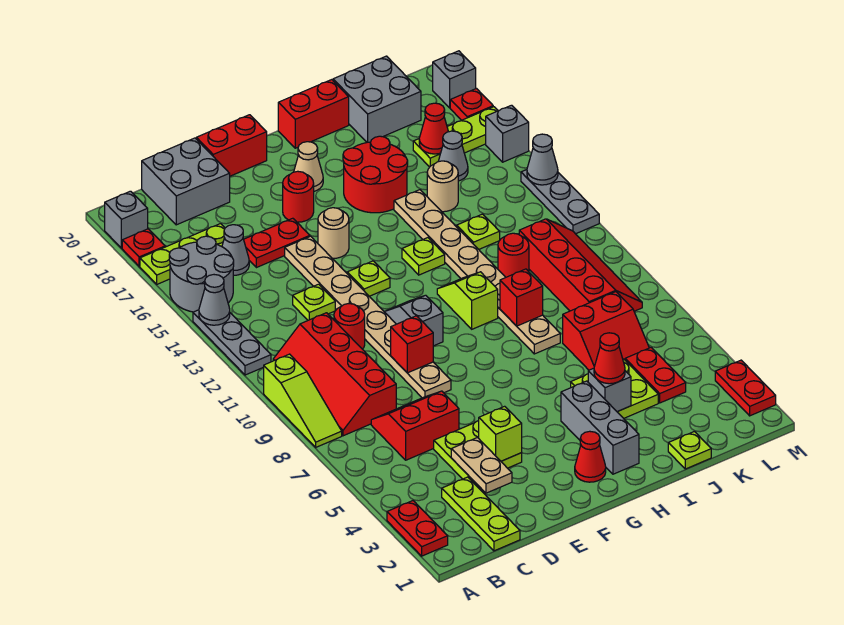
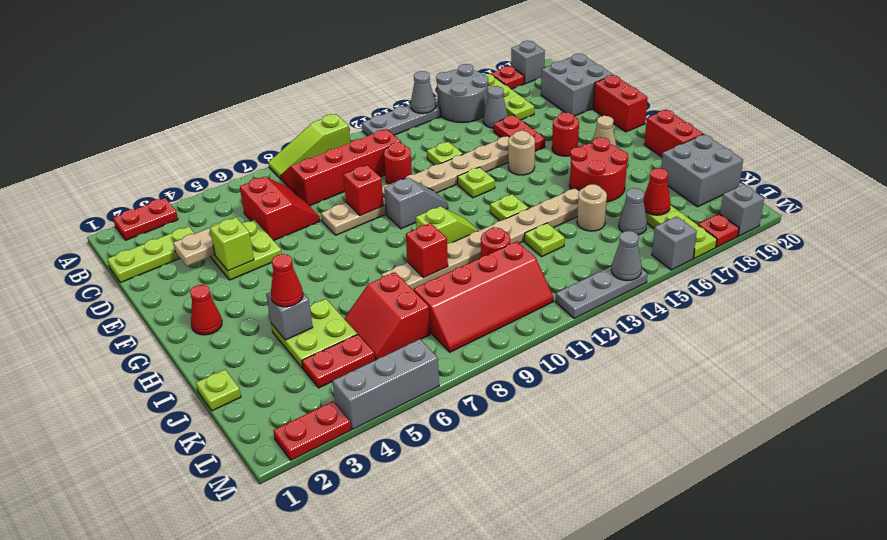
grey 1x3 brick [561,381,639,474] -> grey 1x3 brick moved to [333,339,439,429]

